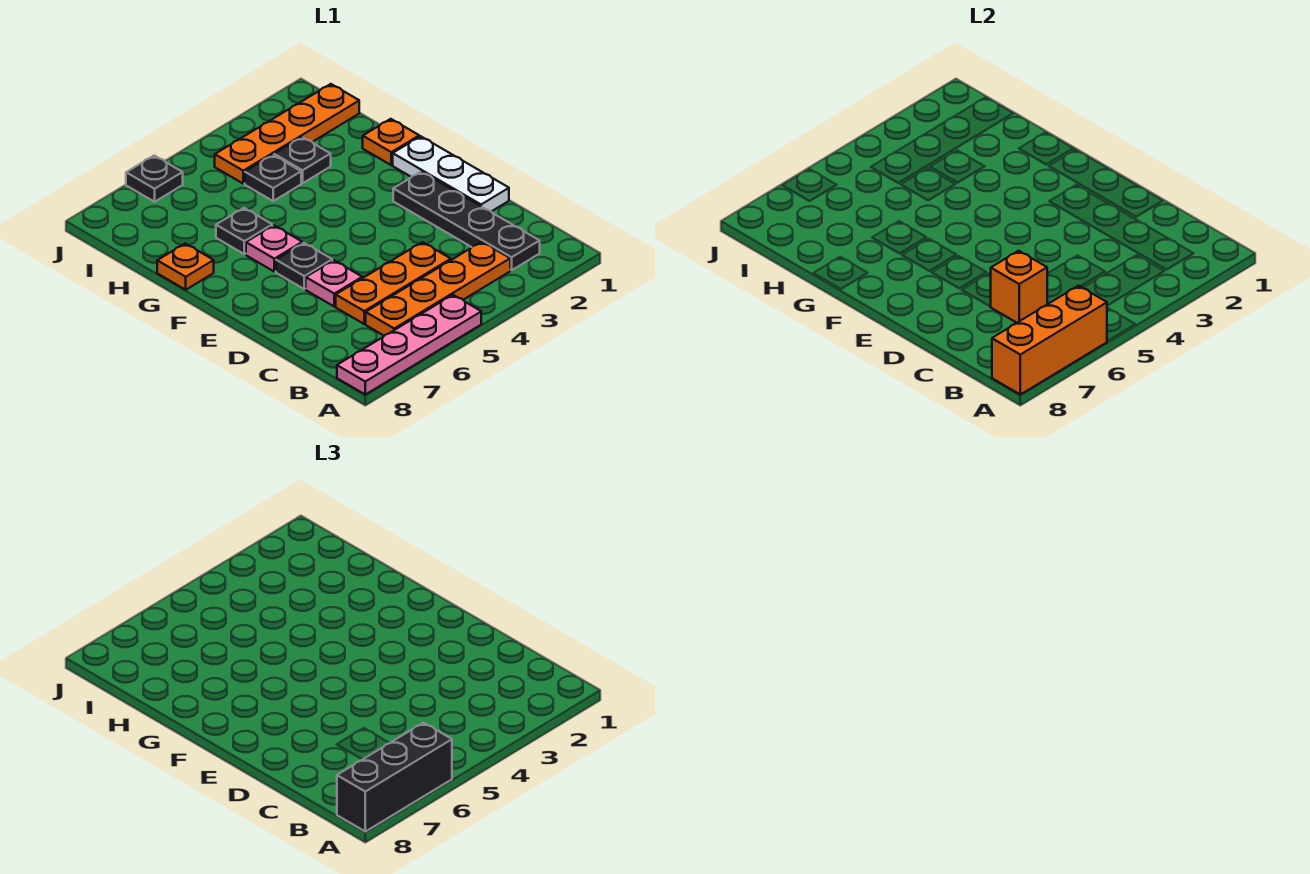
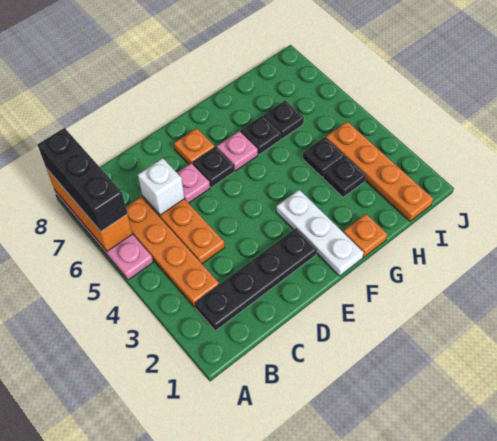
orange 1x1 brick [991,251,1047,323] -> white 1x1 brick [138,158,184,215]
white 1x3 plate [393,136,509,211] -> white 1x3 plate turned to [276,190,364,276]
orange 1x1 plate [157,244,214,290] -> orange 1x1 plate moved to [174,128,215,164]
black 1x1 plate [126,156,183,202] -> black 1x1 plate moved to [264,101,304,139]

